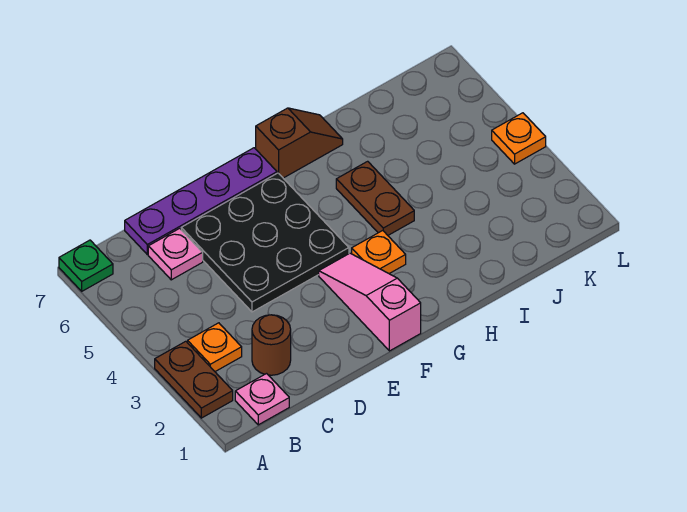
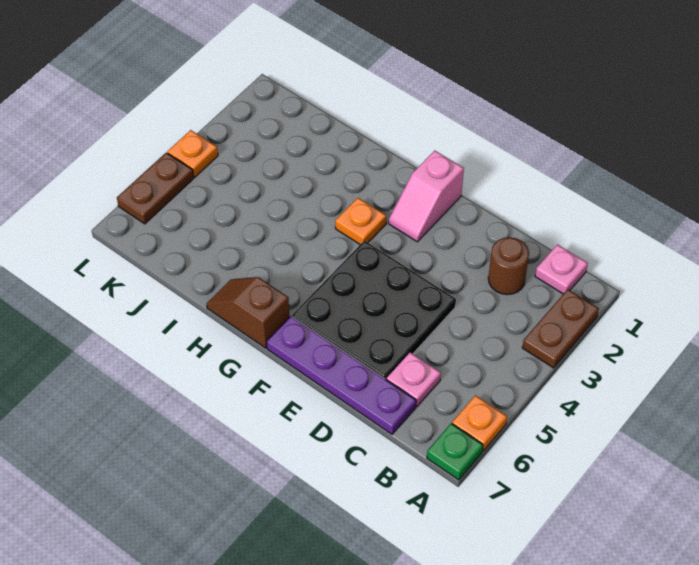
orange 1x1 plate [188,323,242,372] -> orange 1x1 plate moved to [452,396,507,451]
pink 1x3 slope [319,253,421,351] -> pink 1x2 slope [389,151,464,242]
brown 1x2 plate [336,161,414,235] -> brown 1x2 plate moved to [117,153,194,224]

